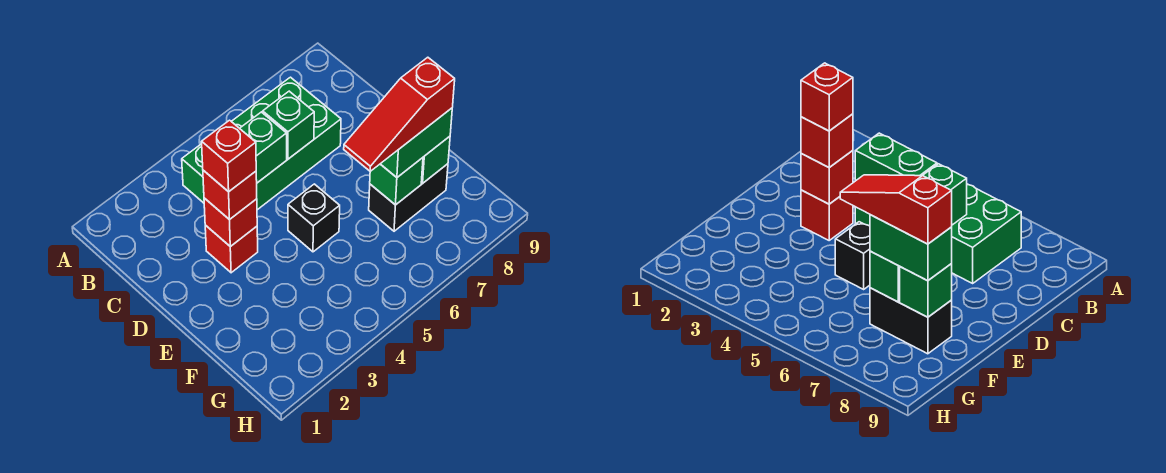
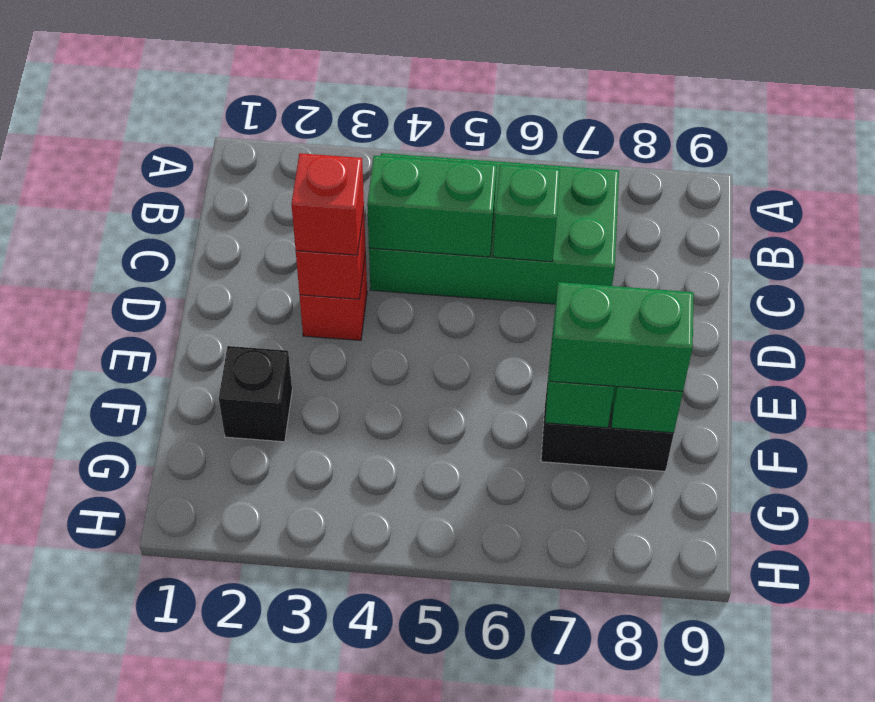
red 1x1 brick [202,120,256,192] -> none
black 1x1 brick [288,184,340,252] -> black 1x1 brick moved to [219,346,292,442]
red 1x3 slope [344,57,455,171] -> none

